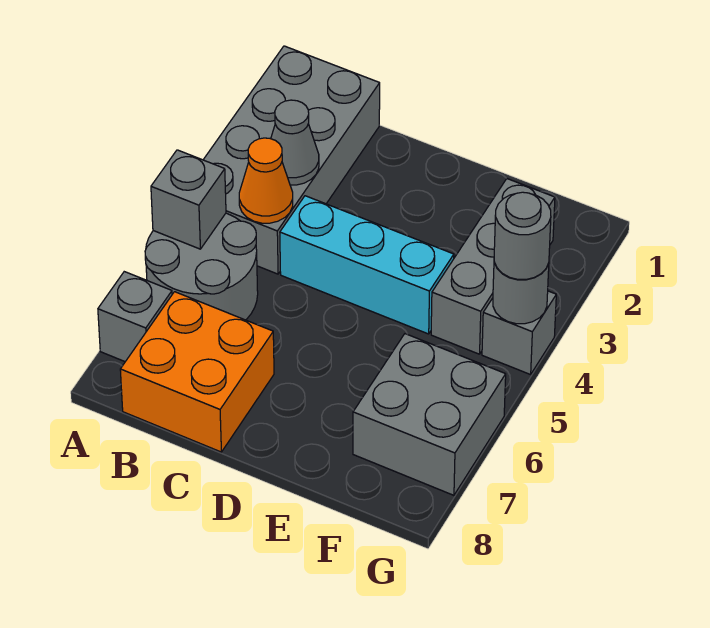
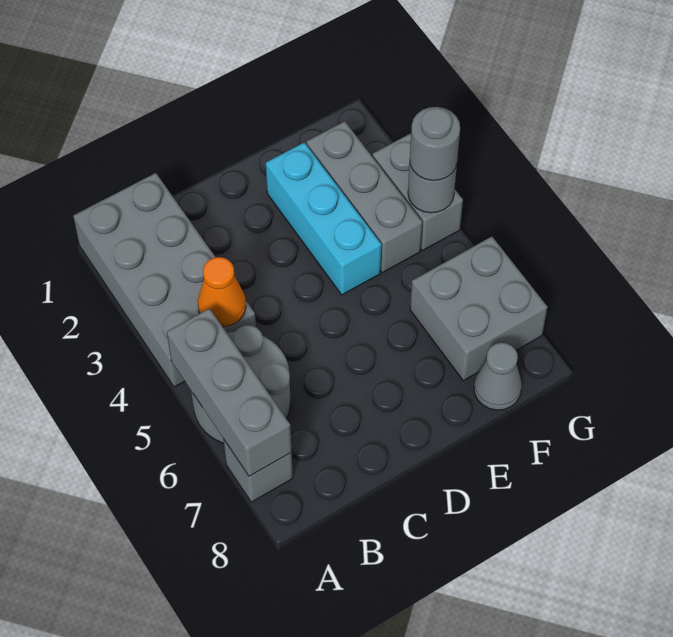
grey 1x1 brick [151,150,226,249] -> grey 1x3 brick [167,309,292,476]
grey 1x1 cone [271,100,319,185] -> grey 1x1 cone moved to [474,343,522,410]
orange 2x2 brick [120,292,274,452] -> none
cyan 1x3 brick [280,196,454,334] -> cyan 1x3 brick turned to [266,142,381,295]
grey 1x1 brick [482,291,556,375] -> grey 1x2 brick [372,133,463,251]

